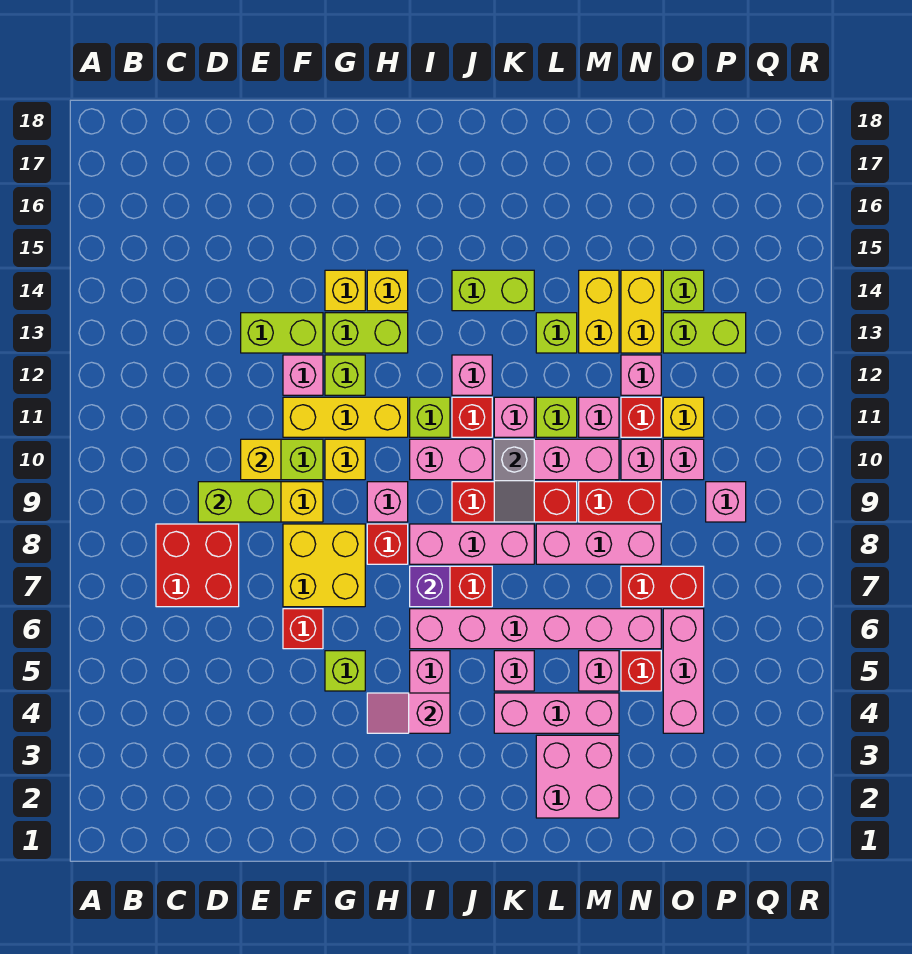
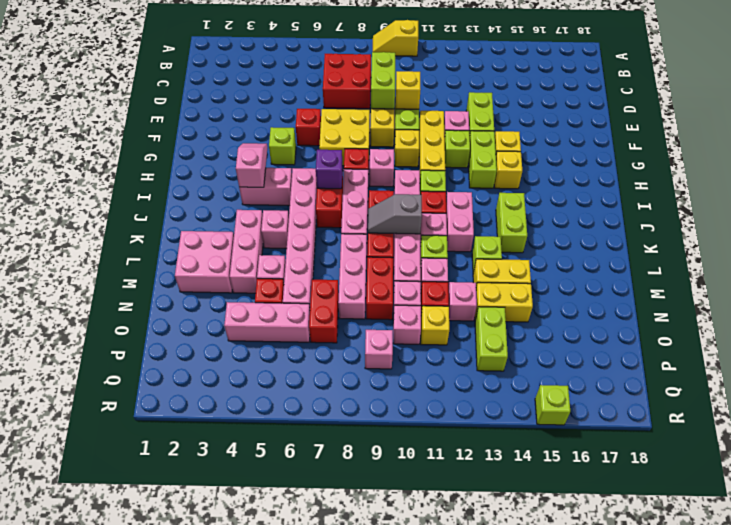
none -> yellow 1x2 slope [373,20,418,56]
pink 1x1 brick [452,355,492,395] -> pink 1x2 brick [446,192,474,252]
lime 1x1 brick [663,270,704,311] -> lime 1x1 brick moved to [535,385,570,425]

